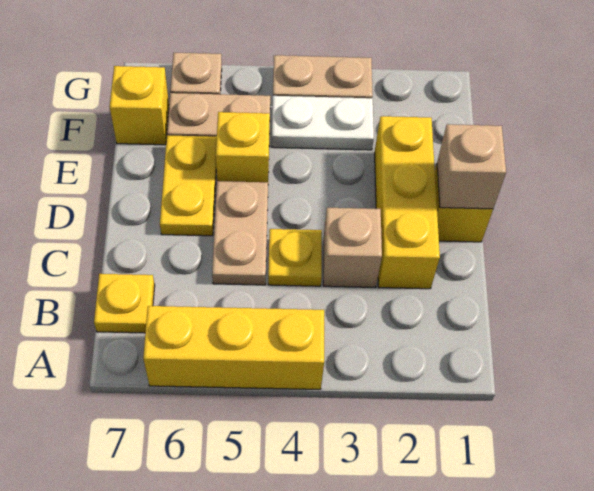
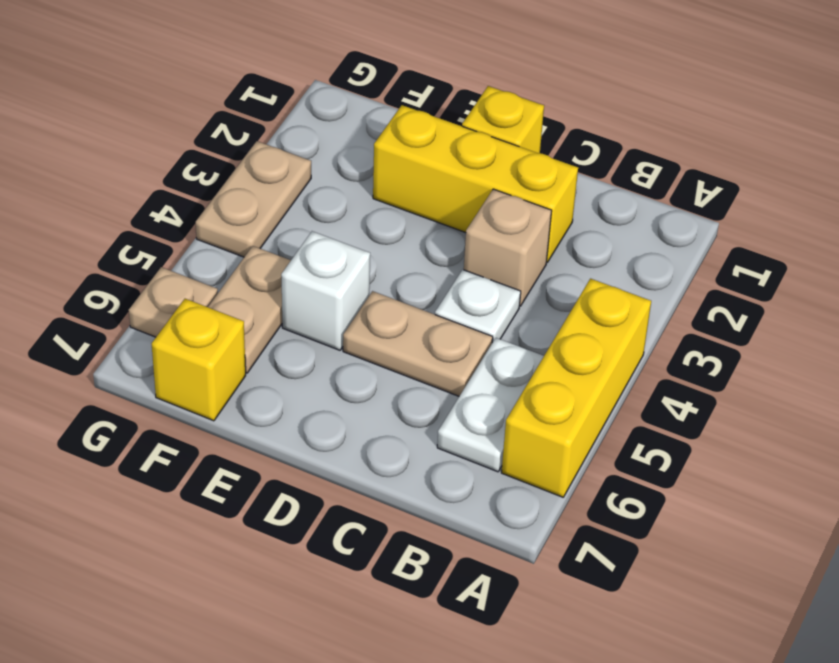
yellow 1x1 plate [94,274,155,333] -> none
yellow 1x1 plate [268,229,322,286] -> white 1x1 plate [435,270,521,343]
tan 1x1 brick [437,124,506,209] -> none
yellow 1x2 plate [160,135,217,236] -> none
yellow 1x1 brick [216,112,270,182] -> white 1x1 brick [281,231,370,350]
white 1x2 plate [272,96,374,150] -> white 1x2 plate moved to [437,338,544,472]

